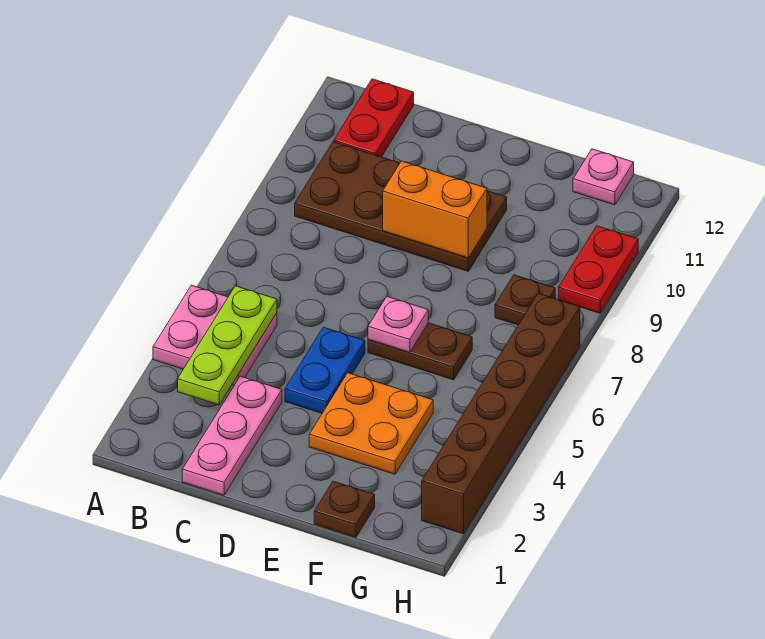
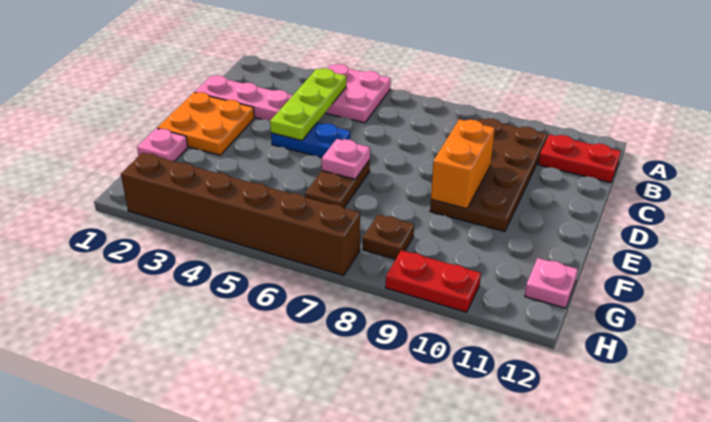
lime 1x3 plate [178,286,277,405] -> lime 1x3 plate turned to [270,68,346,141]
orange 2x2 plate [309,373,433,474] -> orange 2x2 plate moved to [157,92,254,155]
brown 1x1 plate [314,481,375,537] -> pink 1x1 plate [137,128,188,161]

